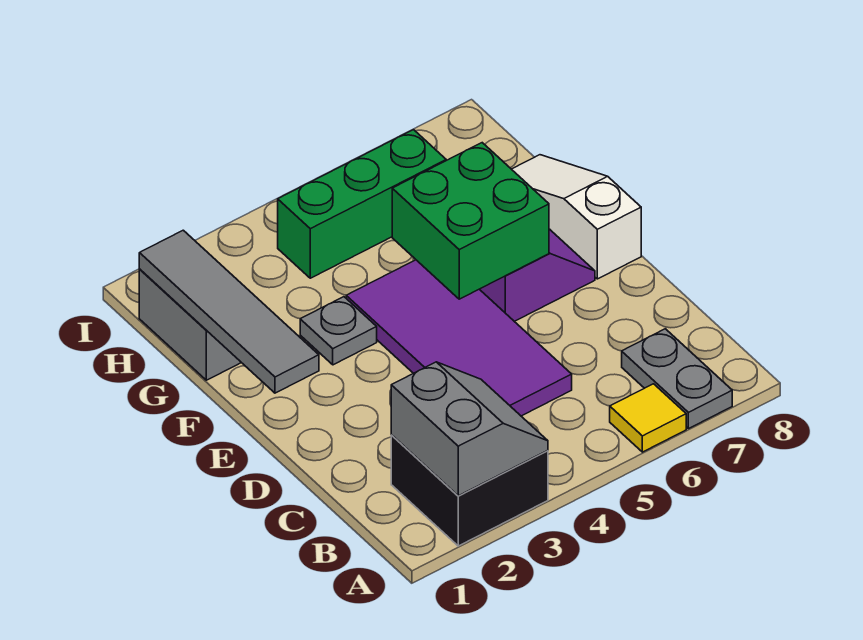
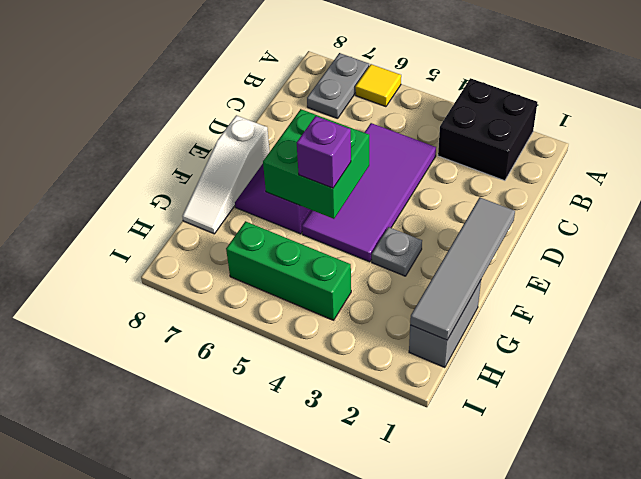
grey 2x2 slope [391,362,548,496] -> none
none -> purple 1x1 brick [297,116,351,188]

